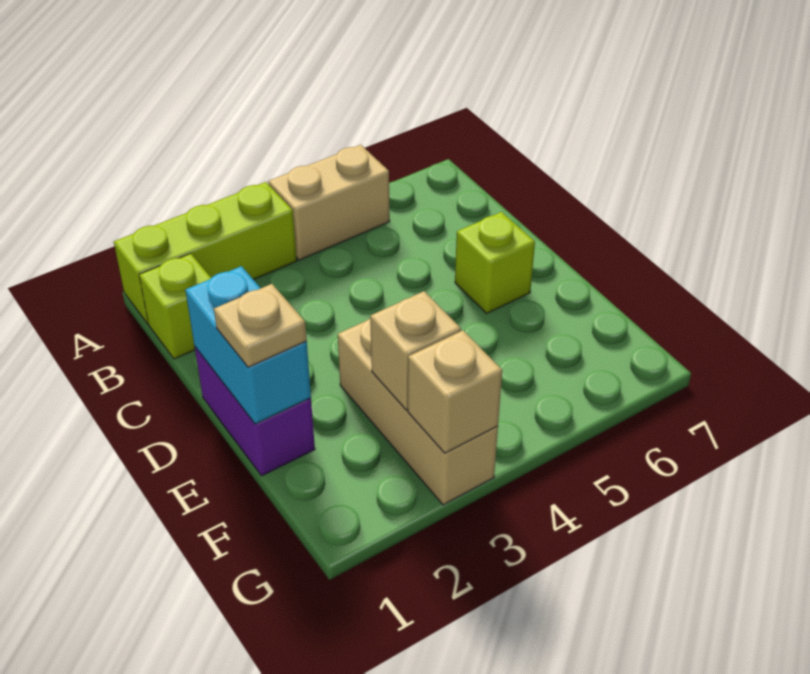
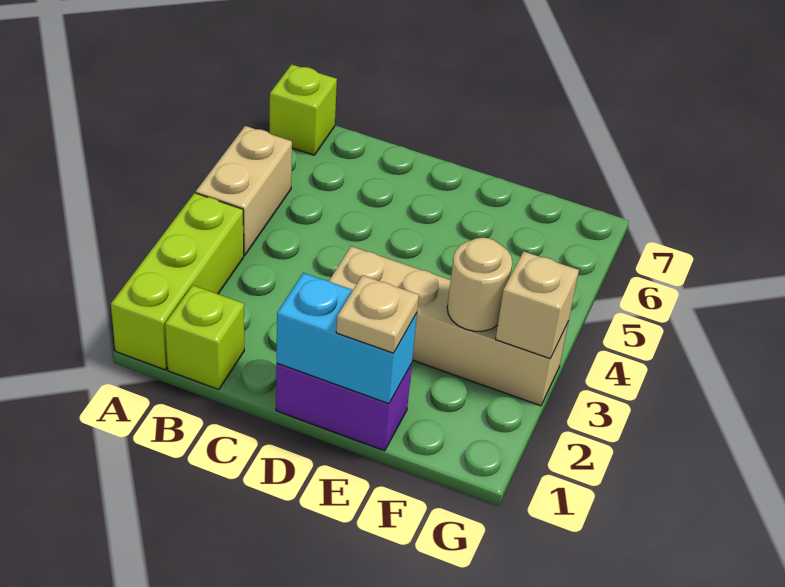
lime 1x1 brick [455,212,535,313] -> lime 1x1 brick moved to [270,64,337,155]
tan 1x3 brick [338,319,498,505] -> tan 1x4 brick [329,246,569,406]
tan 1x1 brick [370,291,461,410] -> tan 1x1 round brick [447,238,512,331]

